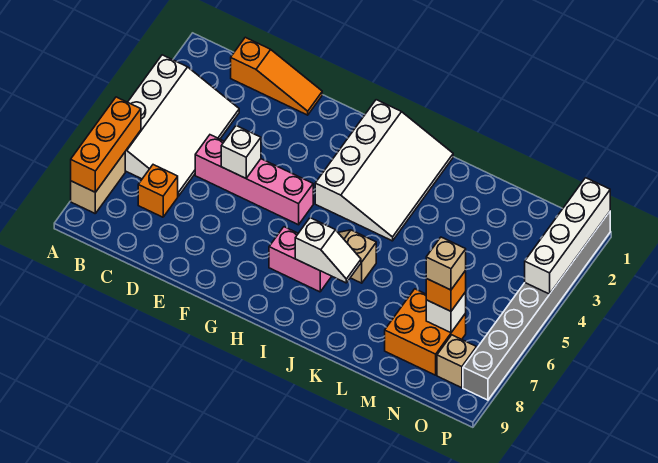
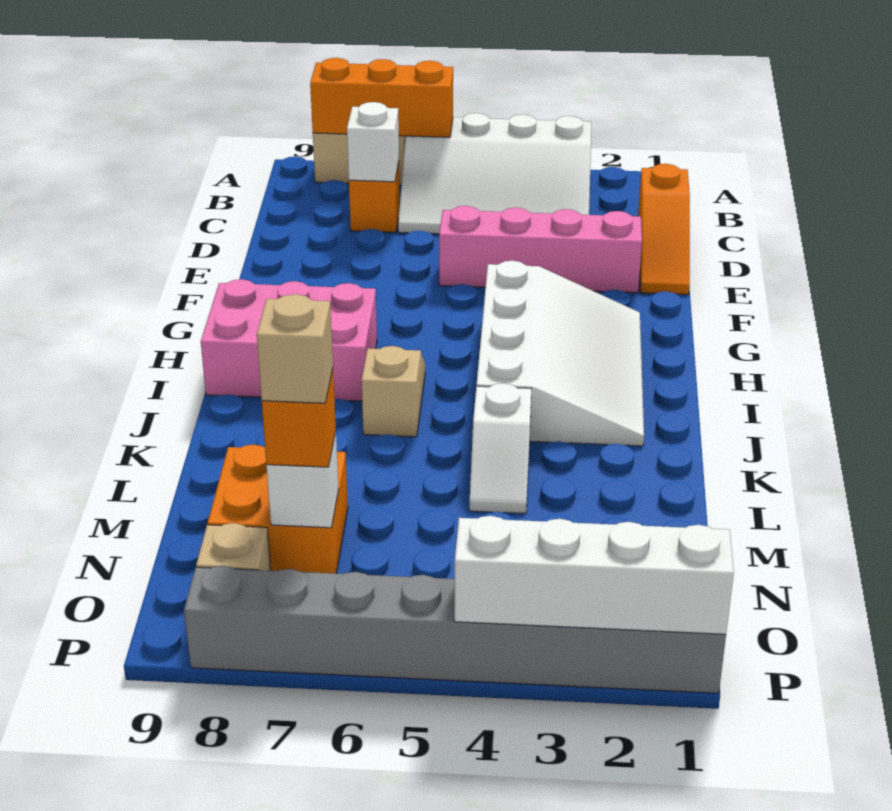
pink 1x4 brick [195,135,313,225] -> pink 1x4 brick turned to [439,206,642,293]
white 1x1 brick [221,126,261,178] -> white 1x1 brick moved to [347,102,399,182]
white 3x4 slope [315,100,453,241] -> white 3x4 slope turned to [477,261,644,446]
pink 1x2 brick [269,227,332,292] -> pink 2x3 brick [201,279,377,401]
white 1x2 slope [295,218,361,283] -> white 1x2 slope moved to [469,383,531,514]

